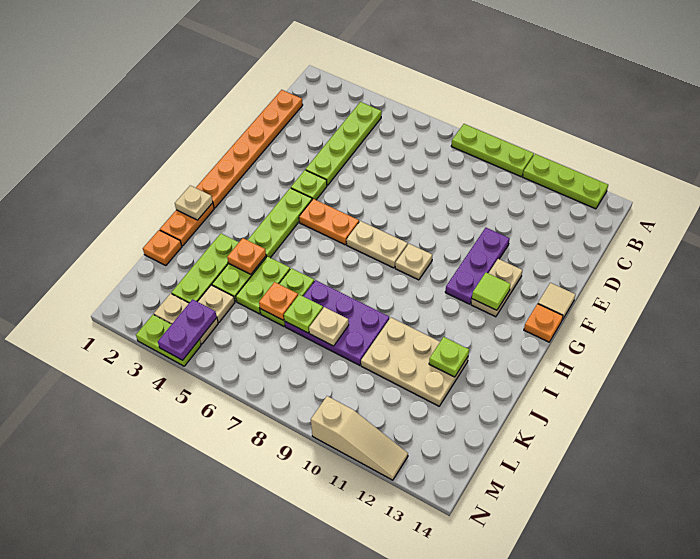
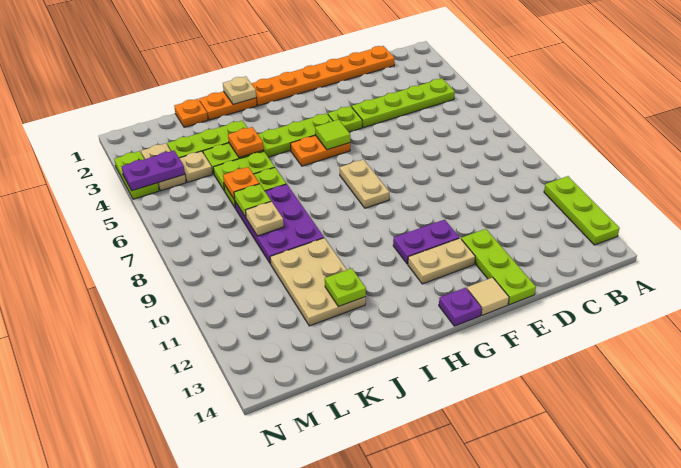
lime 1x3 plate [451,124,534,177] -> lime 1x3 plate moved to [461,229,536,305]
purple 1x3 plate [445,228,510,304] -> purple 1x2 plate [393,220,459,264]
orange 1x2 plate [299,199,359,245] -> orange 1x2 plate turned to [290,135,350,166]
tan 1x1 plate [395,244,432,280] -> none
lime 1x1 tile [472,273,511,310] -> lime 1x1 tile moved to [315,119,350,150]
orange 1x1 plate [524,304,563,342] -> purple 1x1 plate [439,288,482,326]
tan 1x3 slope [311,396,408,480] -> none

